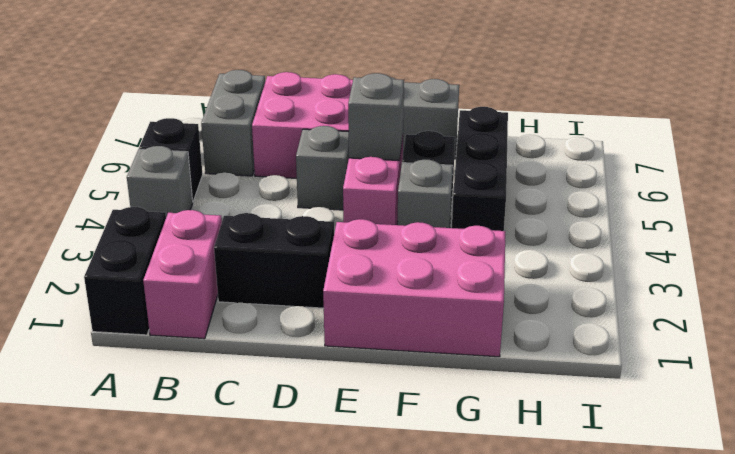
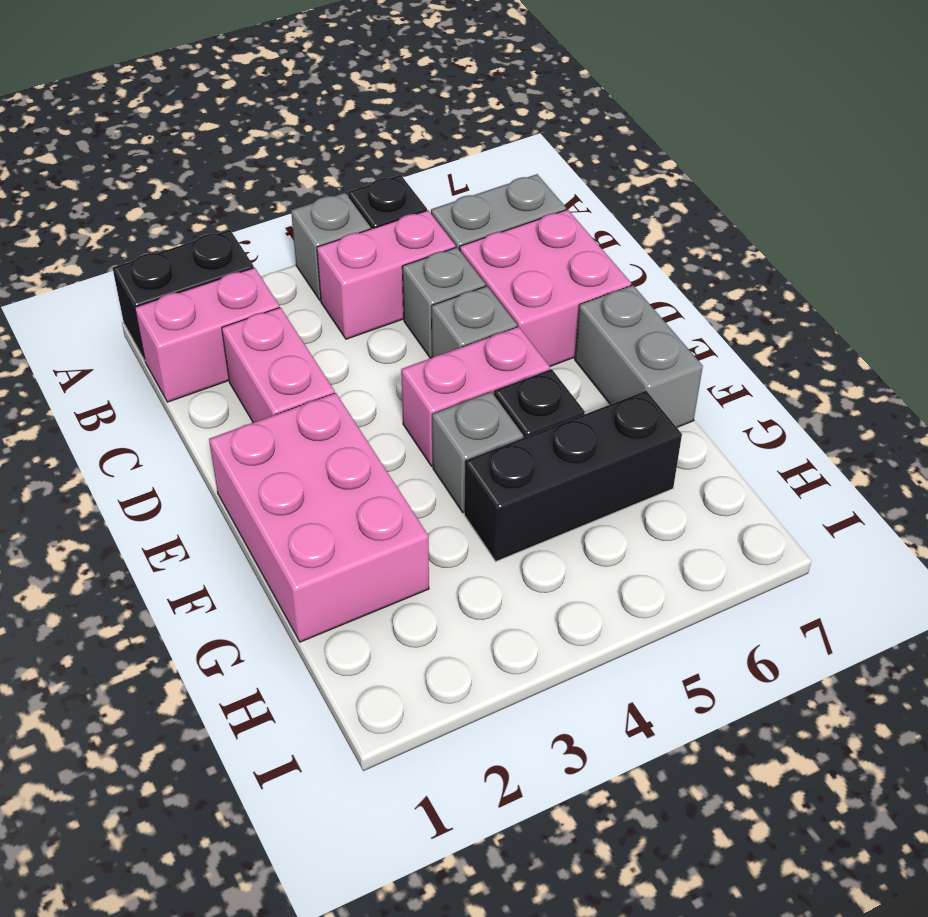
none -> pink 1x2 brick [317,210,456,339]
black 1x2 brick [214,213,334,308] -> pink 1x2 brick [222,307,335,423]
grey 1x1 brick [348,73,404,161] -> grey 1x1 brick moved to [402,247,486,358]

